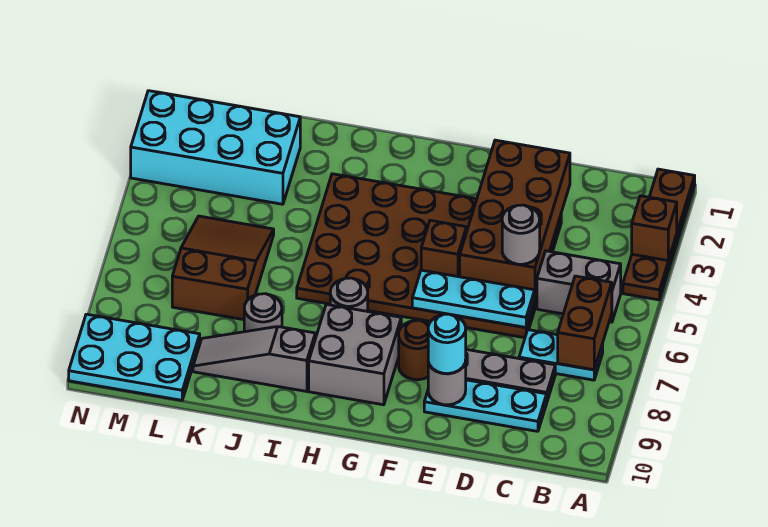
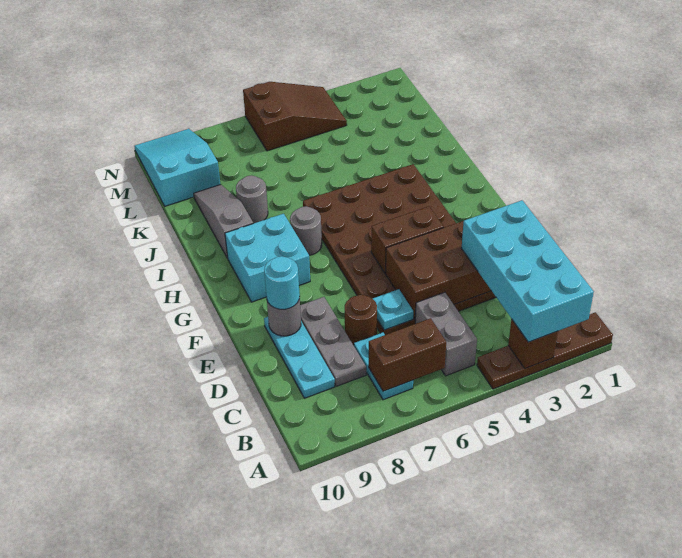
grey 1x1 round brick [502,205,540,264] -> none
cyan 1x3 plate [412,270,535,327] -> cyan 1x1 plate [373,289,413,330]
brown 1x1 brick [421,220,466,277] -> brown 1x2 brick [371,206,444,273]
brown 1x1 round brick [399,320,429,380] -> brown 1x1 round brick moved to [345,295,377,345]
grey 2x2 brick [309,304,401,405] -> cyan 2x2 brick [225,214,310,302]
cyan 2x4 brick [131,91,300,204] -> cyan 2x4 brick moved to [462,200,594,342]
brown 2x3 slope [172,216,274,320] -> brown 2x3 slope moved to [243,82,347,151]
cyan 2x3 plate [69,314,200,400] -> cyan 2x3 slope [134,129,220,206]

